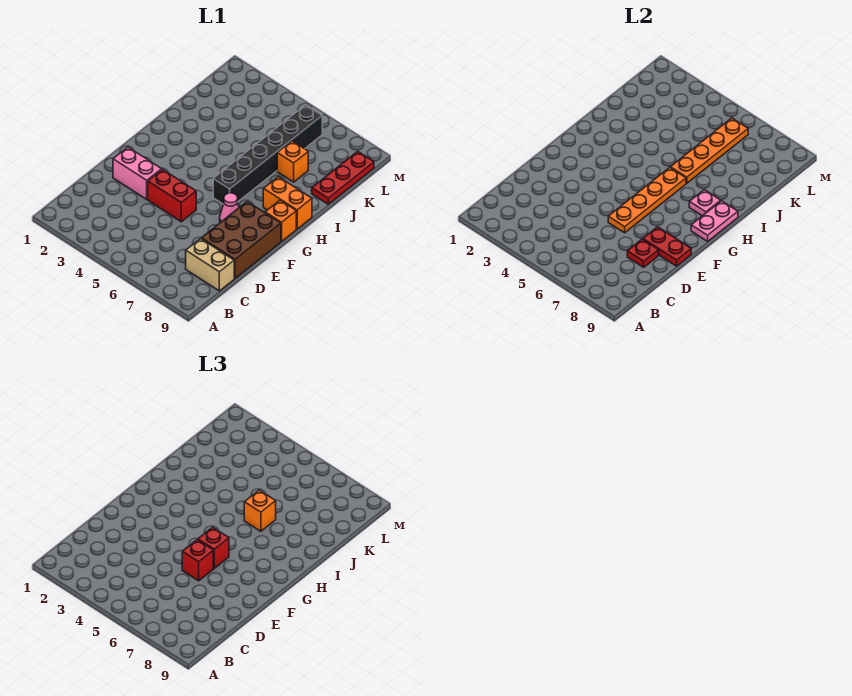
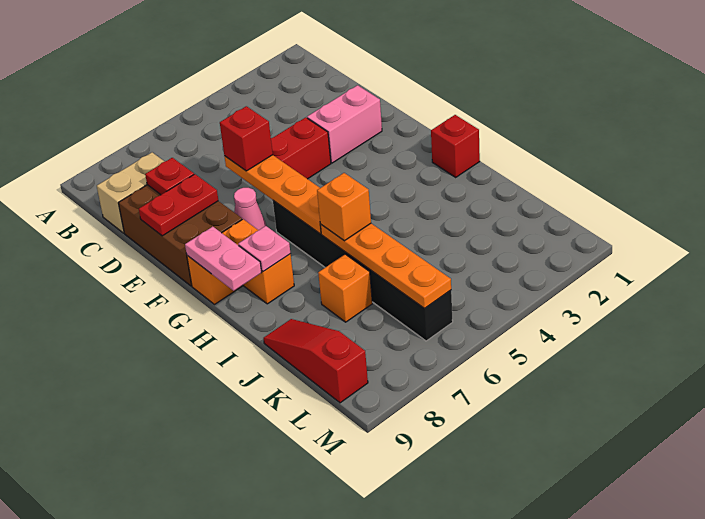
red 1x1 brick [198,527,229,568] -> red 1x1 brick moved to [431,115,480,177]
orange 1x2 brick [263,177,312,229] -> orange 1x2 brick turned to [222,219,294,304]
red 1x3 plate [312,151,374,204] -> red 1x3 slope [264,319,368,403]

